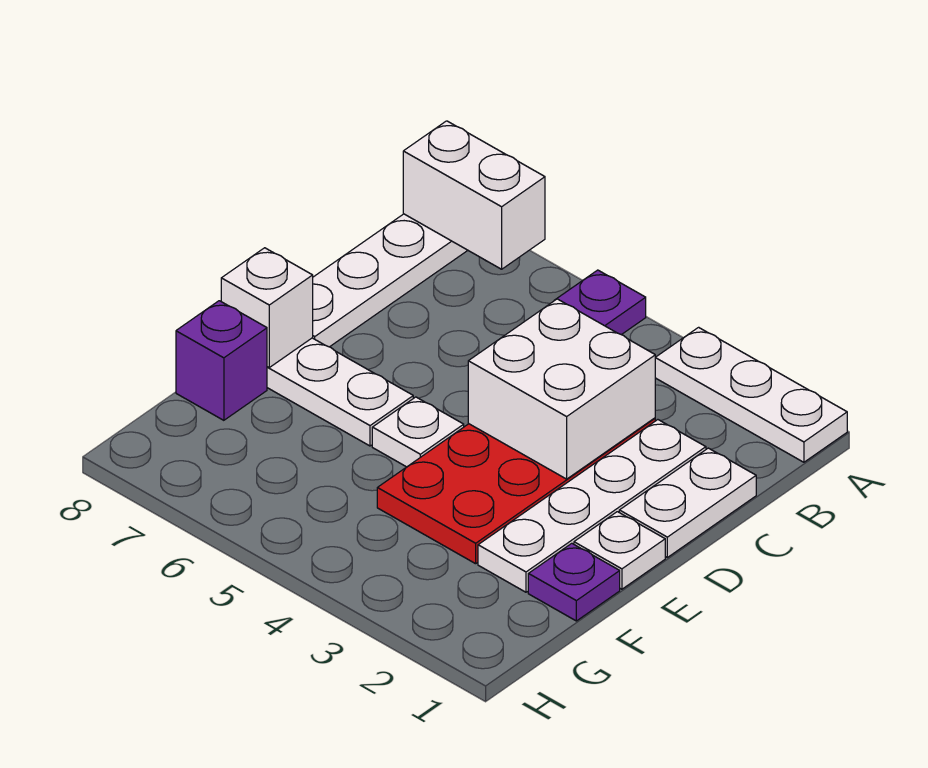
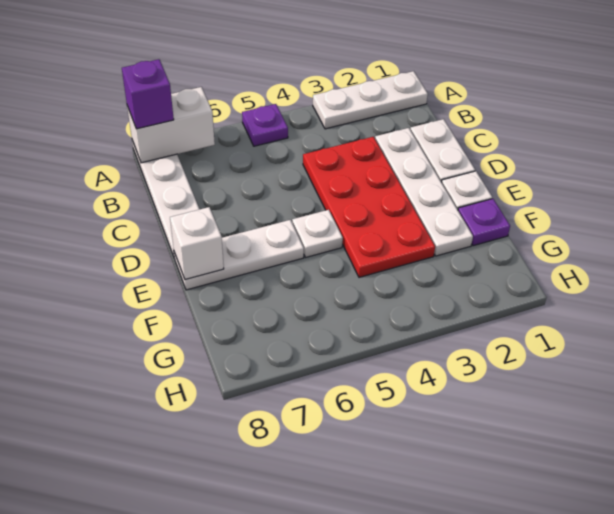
white 2x2 brick [468,299,655,479] -> none
purple 1x1 brick [176,301,267,420] -> purple 1x1 brick moved to [122,59,174,129]

